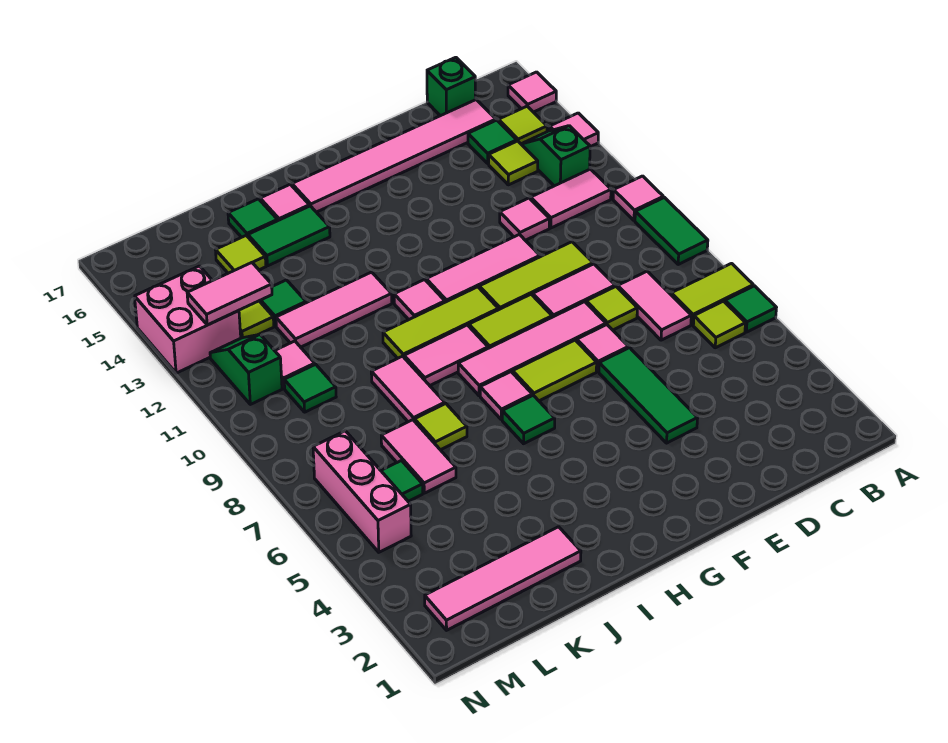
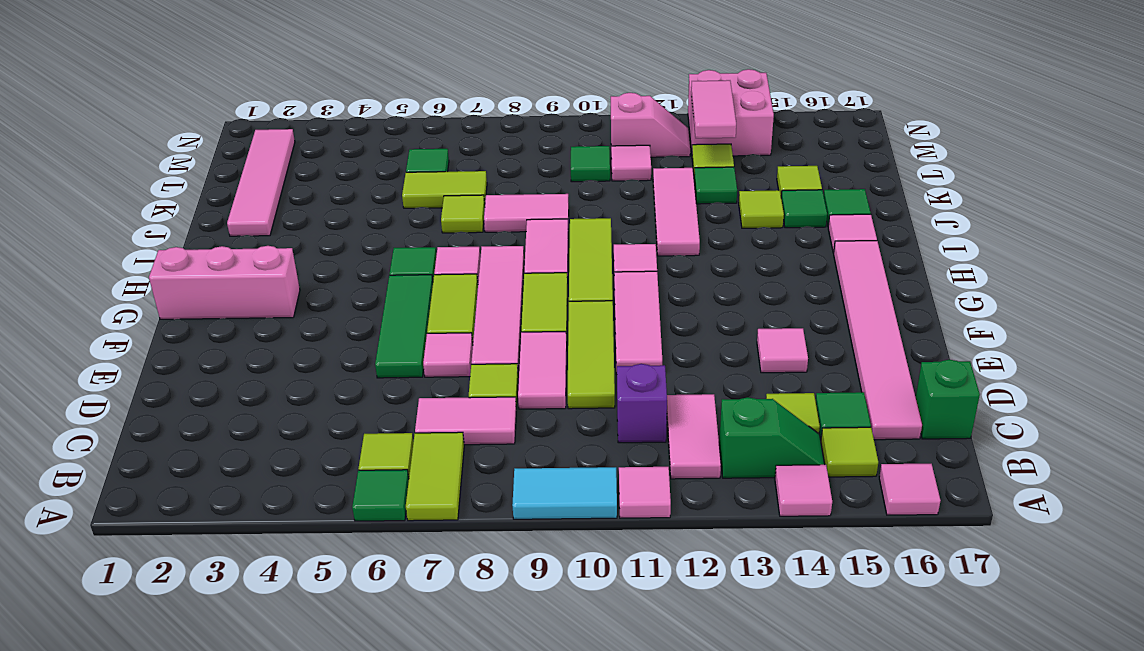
green 1x2 tile [635,198,708,265] -> cyan 1x2 tile [512,467,617,519]
none -> purple 1x1 brick [617,364,667,443]
pink 1x1 tile [500,198,550,240] -> pink 1x1 tile moved to [757,328,808,373]
green 1x3 tile [599,348,698,443] -> green 1x3 tile turned to [375,275,433,378]
green 1x2 tile [248,206,330,266] -> green 1x1 tile [781,190,827,228]
none -> lime 1x1 tile [739,190,784,228]
pink 1x2 tile [381,420,456,493] -> lime 1x2 tile [402,171,487,208]
pink 1x3 brick [313,431,411,552] -> pink 1x3 brick moved to [149,246,300,319]
green 1x2 slope [210,334,282,404] -> pink 1x2 slope [611,93,690,157]

